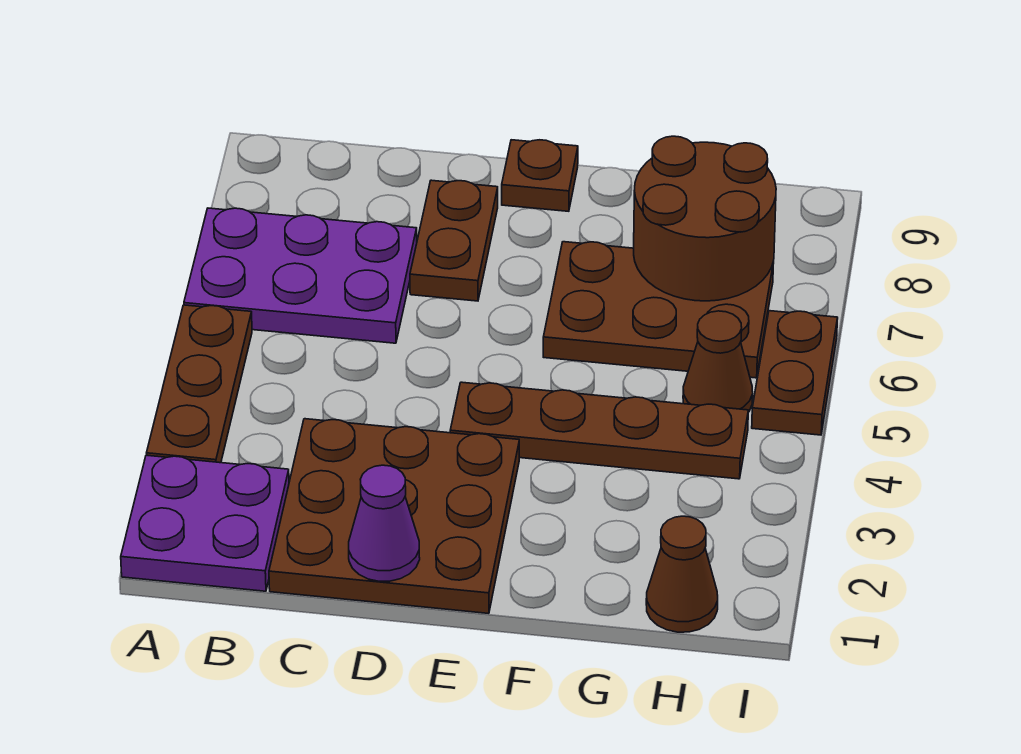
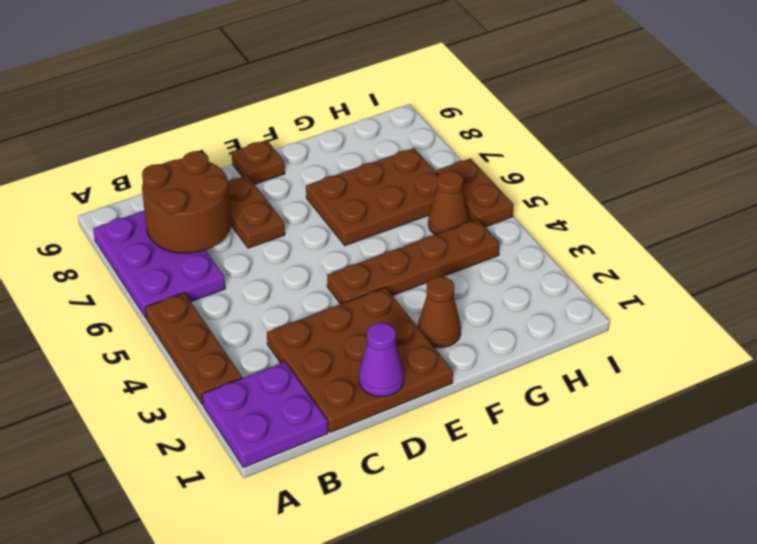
purple 2x3 plate [184,208,417,343] -> purple 2x3 plate turned to [93,211,225,318]
brown 2x2 round brick [634,136,776,301] -> brown 2x2 round brick moved to [142,151,231,253]
brown 1x1 cone [646,516,718,632] -> brown 1x1 cone moved to [418,277,461,348]

